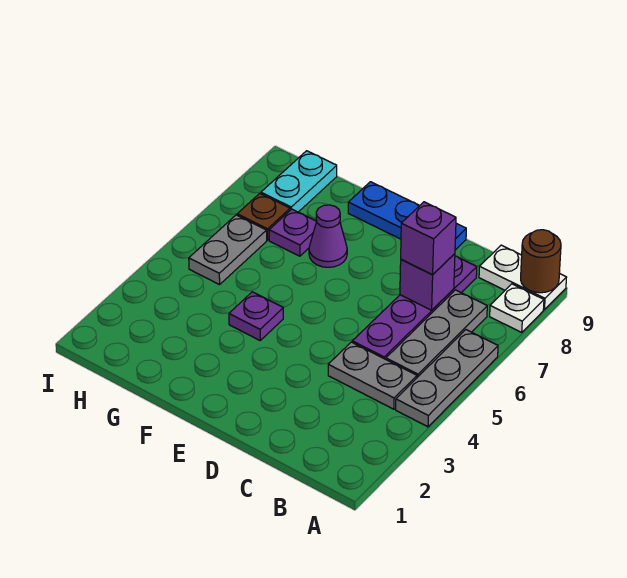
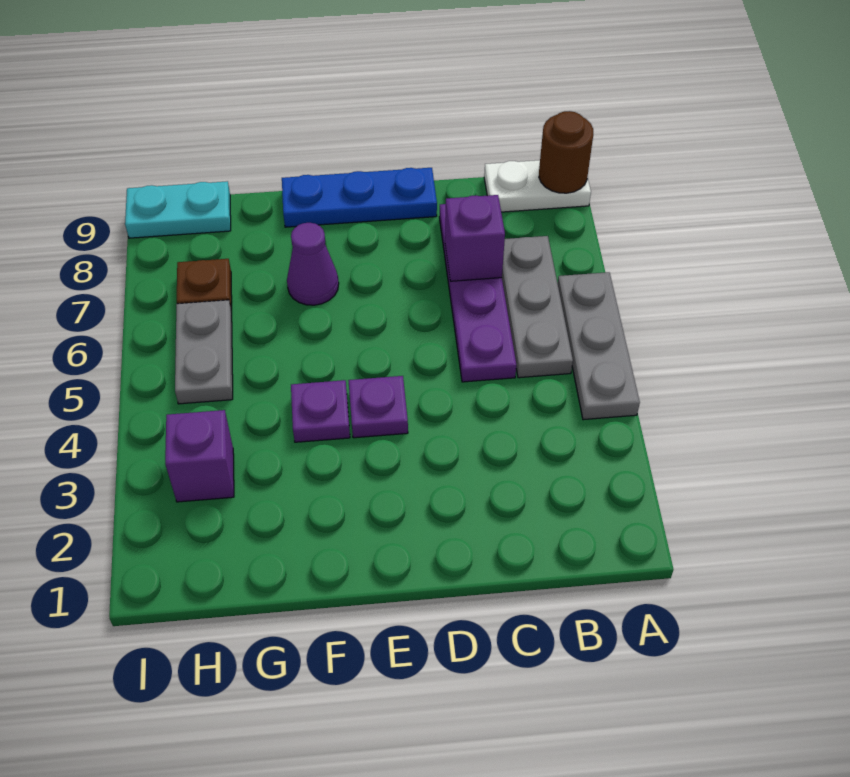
white 1x1 plate [490,284,544,332] -> none
grey 1x2 plate [328,342,417,409] -> none
purple 1x1 brick [401,202,456,275] -> purple 1x1 brick moved to [165,410,234,502]
purple 1x1 plate [269,209,317,256] -> purple 1x1 plate moved to [348,376,408,438]
cyan 1x2 plate [261,151,337,212] -> cyan 1x2 plate turned to [125,181,231,238]

